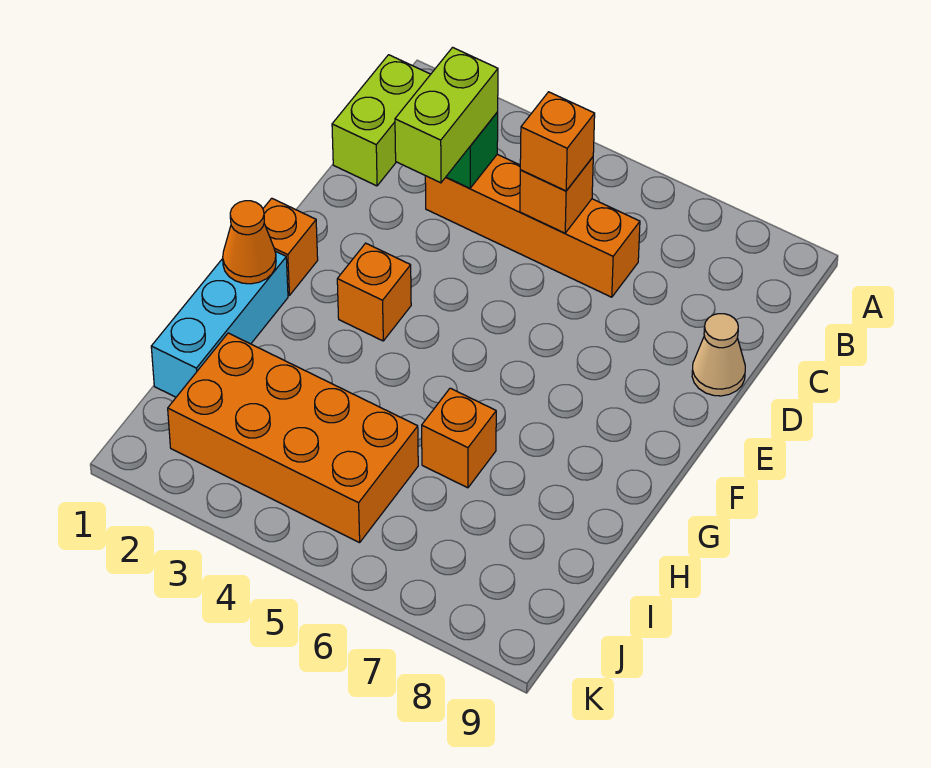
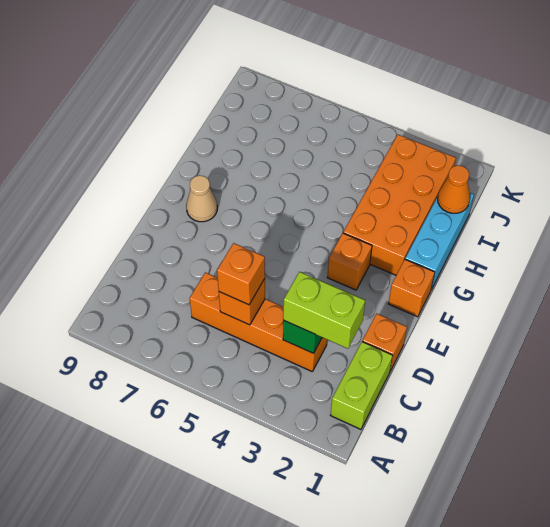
lime 1x2 brick [395,47,498,183] -> lime 1x2 brick turned to [283,272,365,349]
tan 1x1 cone [692,314,745,396] -> tan 1x1 cone moved to [186,175,217,222]
orange 1x1 cone [223,201,276,284] -> orange 1x1 cone moved to [438,165,470,213]
orange 1x1 brick [422,388,496,488] -> orange 1x1 brick moved to [362,314,407,371]
orange 2x4 brick [168,333,418,543] -> orange 2x4 brick turned to [343,135,456,275]

